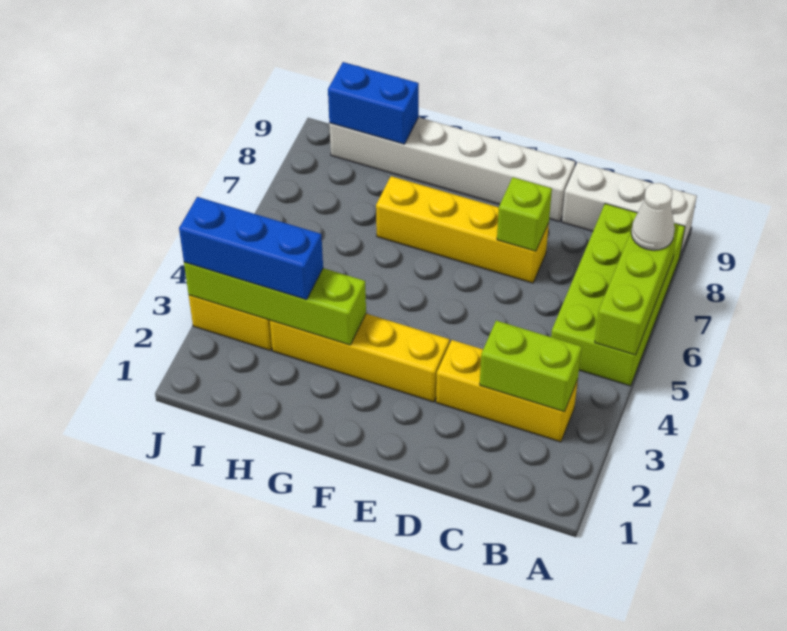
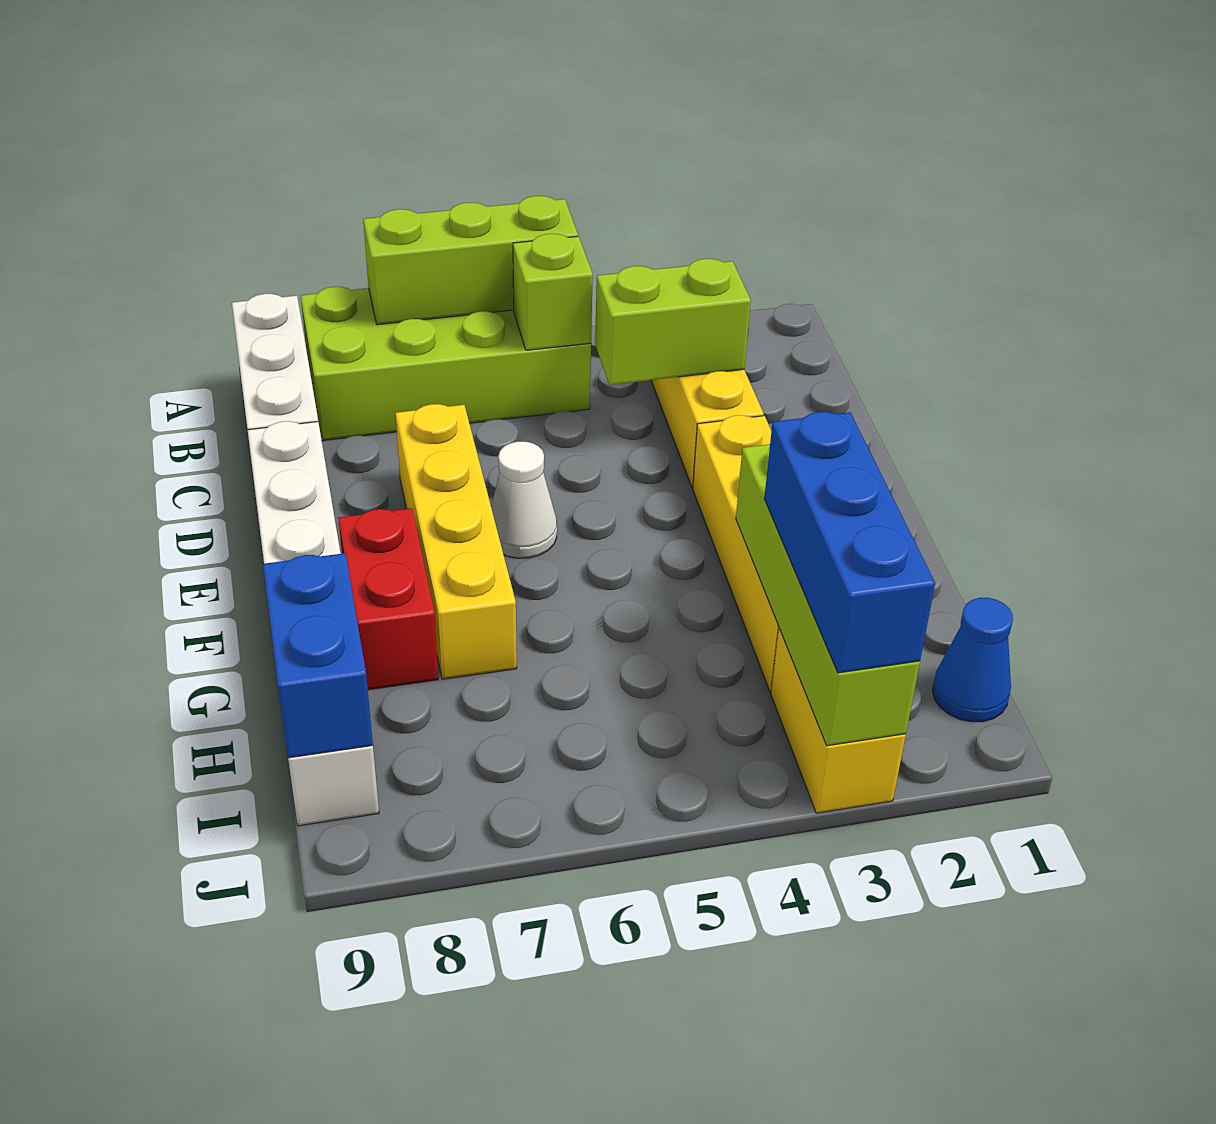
white 1x1 cone [631,183,675,250] -> white 1x1 cone moved to [491,442,557,558]
lime 1x2 brick [480,321,582,412] -> lime 1x2 brick turned to [595,259,751,385]
lime 1x1 brick [497,177,552,251] -> lime 1x1 brick moved to [513,234,593,350]
none -> red 1x2 brick [338,508,438,690]
none -> blue 1x1 cone [932,598,1013,722]

